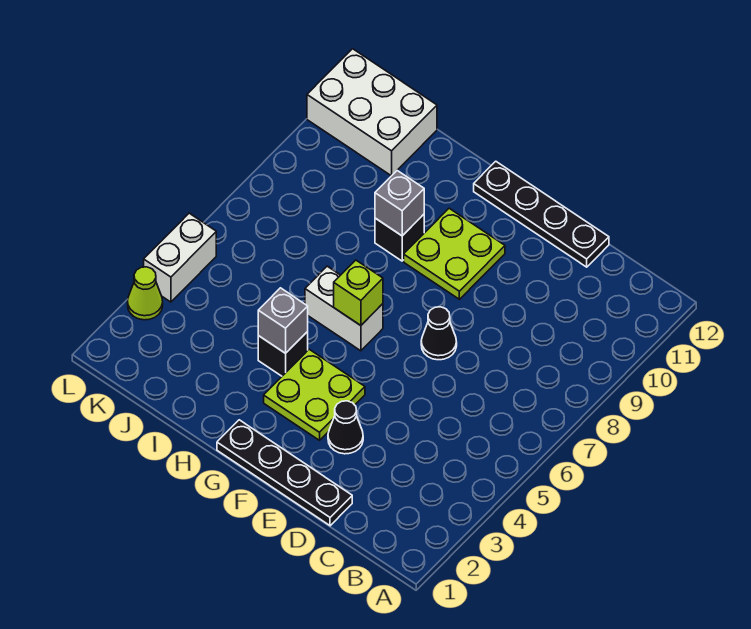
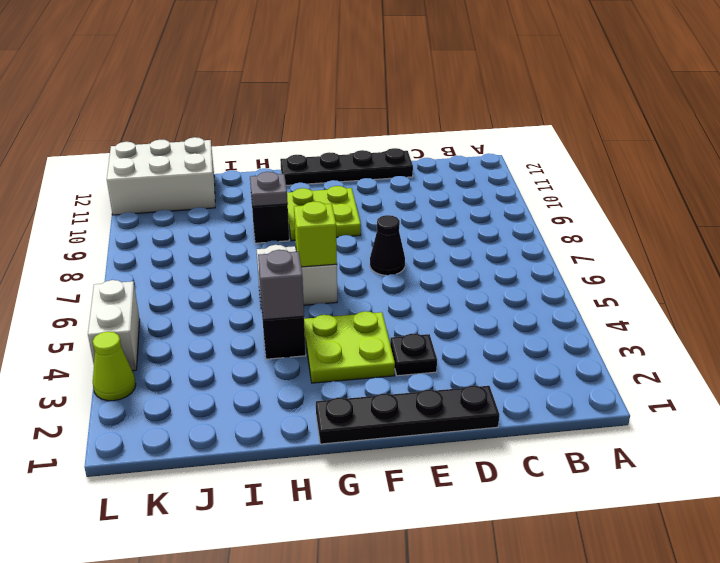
black 1x1 cone [328,401,363,454] -> black 1x1 plate [390,334,437,376]
grey 1x1 brick [375,171,424,236] -> grey 1x1 plate [250,172,288,206]

